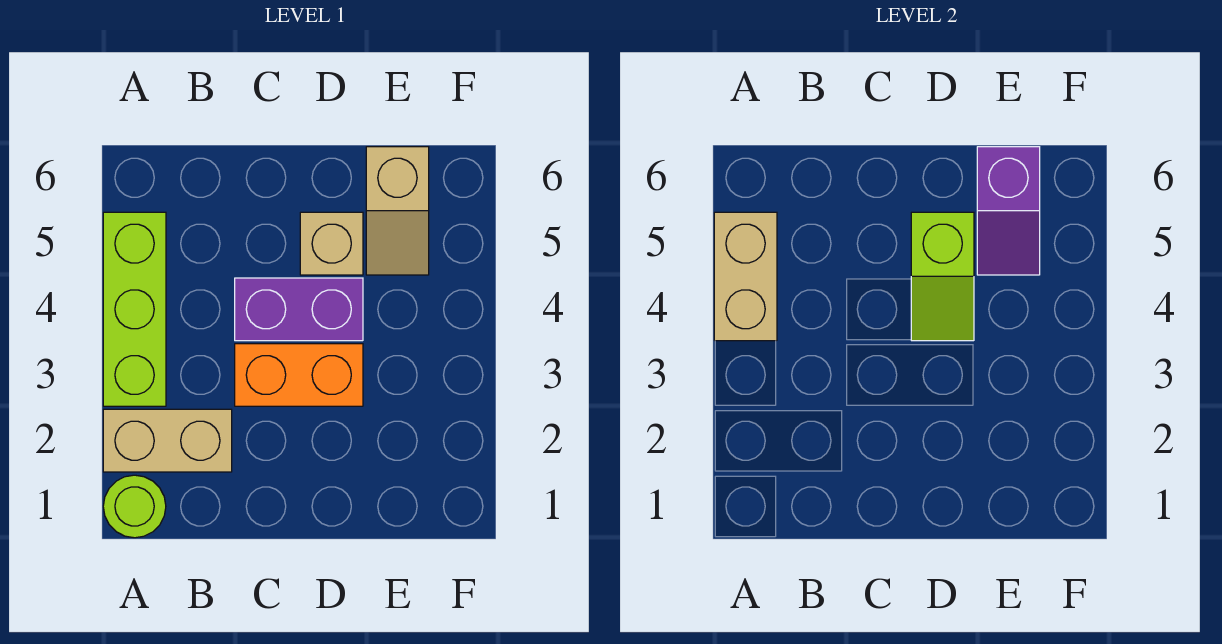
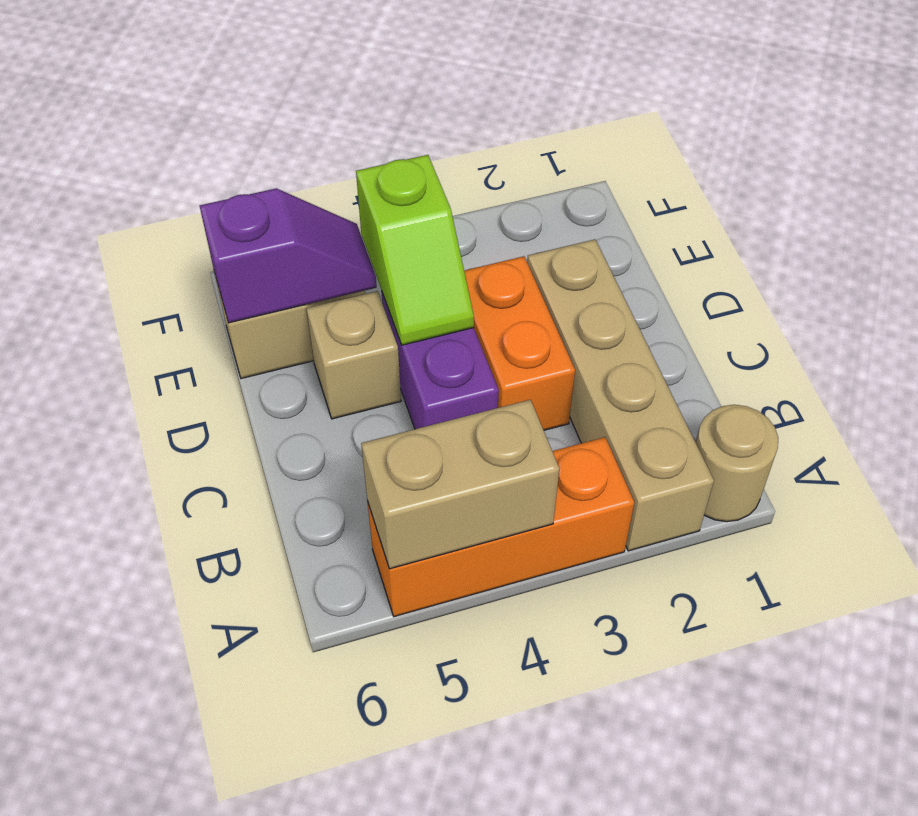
lime 1x1 round brick [103,475,166,538] -> tan 1x1 round brick [696,405,778,522]
tan 1x2 brick [103,409,232,472] -> tan 1x4 brick [527,239,714,551]
lime 1x3 brick [103,212,166,406] -> orange 1x3 brick [367,437,634,617]
lime 1x2 slope [911,212,974,341] -> lime 1x2 slope turned to [356,155,474,345]

